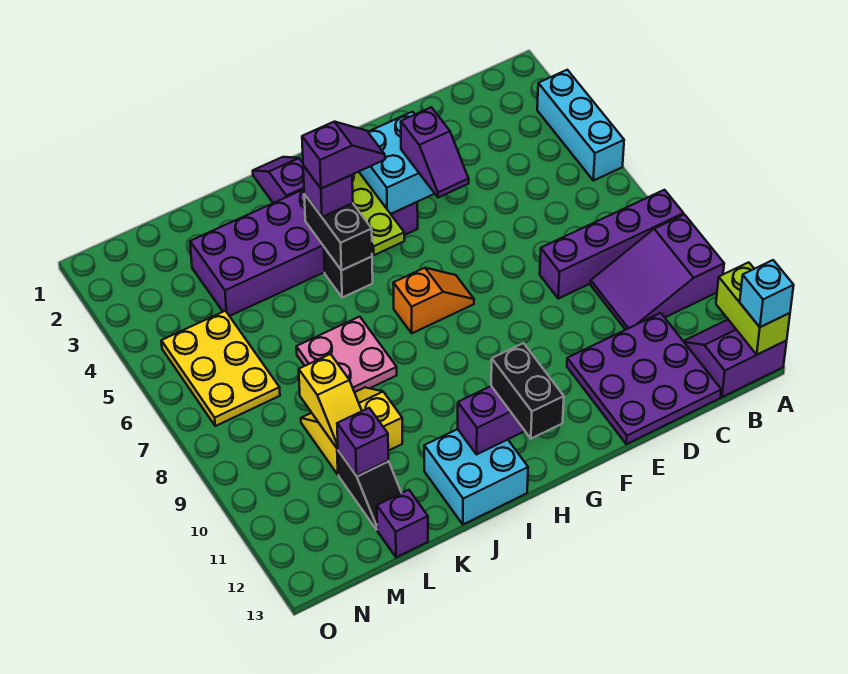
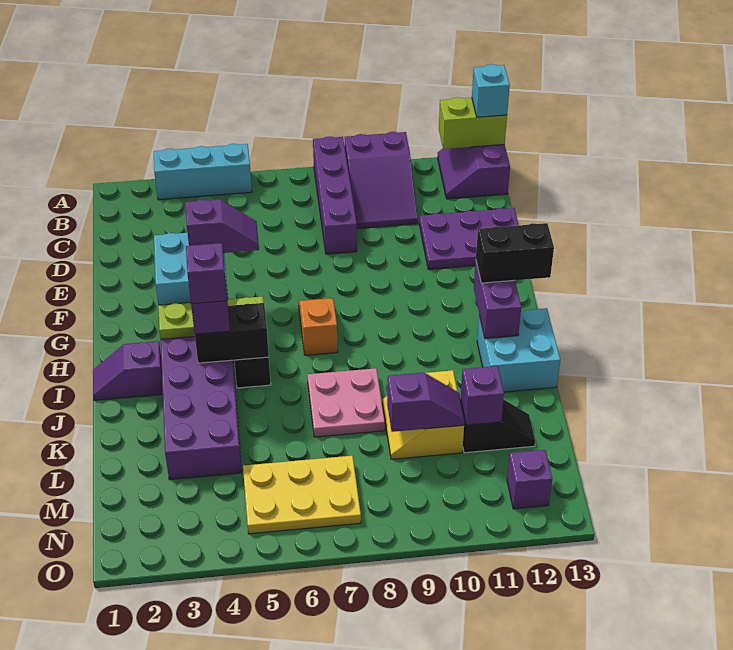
purple 3x3 plate [567,313,721,444] -> purple 2x3 plate [419,208,519,270]
yellow 1x2 slope [299,354,362,448] -> purple 1x2 slope [387,373,465,432]
purple 1x1 brick [377,490,428,557] -> purple 1x1 brick moved to [507,450,552,509]

